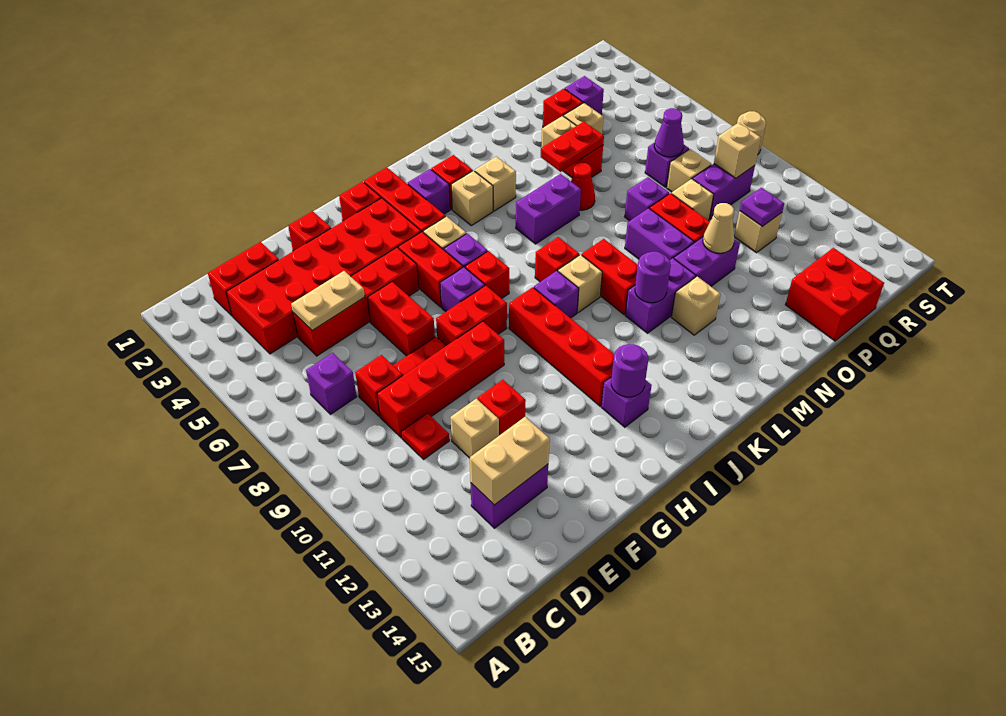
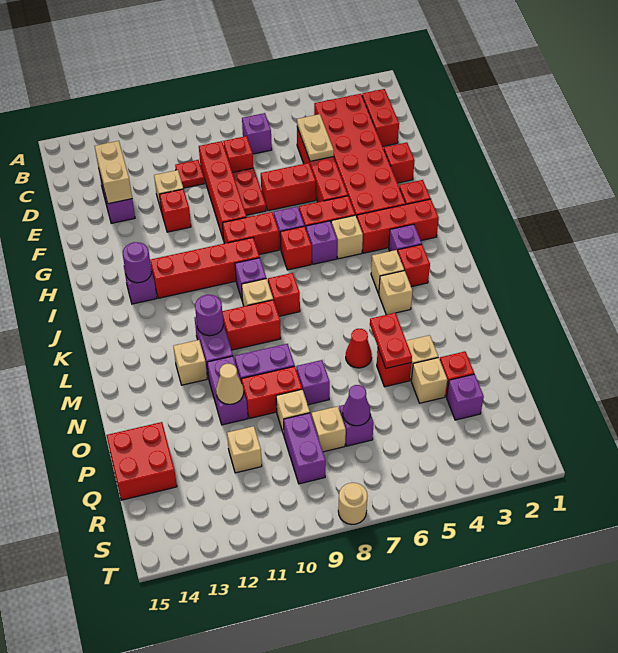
red 1x2 brick [436,285,507,346] -> red 1x2 brick turned to [222,212,279,255]
purple 1x2 brick [516,174,581,244] -> none
purple 1x1 plate [740,188,784,227] -> none
tan 1x1 brick [714,123,761,178] -> none

